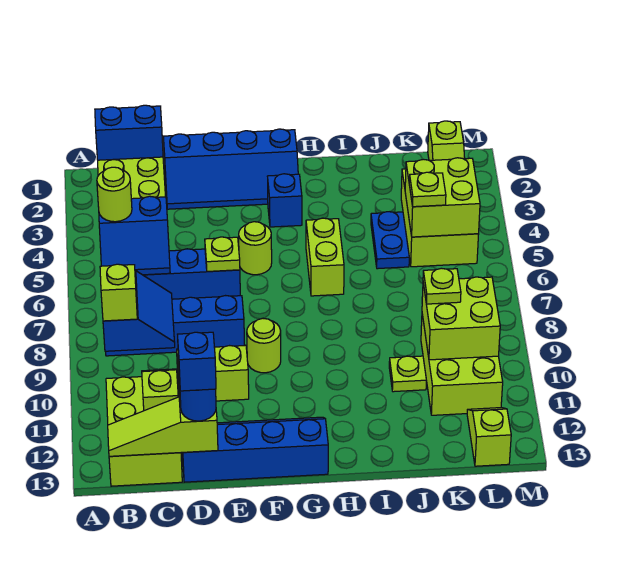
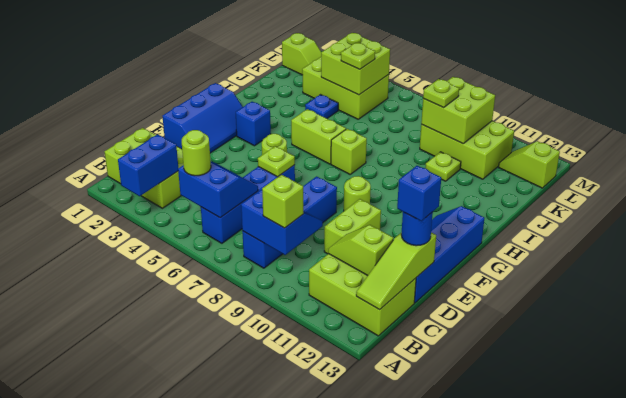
blue 1x2 brick [95,105,163,160] -> blue 1x2 brick moved to [118,134,178,196]
blue 2x2 slope [99,196,170,275] -> blue 2x2 slope turned to [178,161,258,218]
blue 2x4 slope [163,129,298,209] -> blue 2x3 slope [163,83,243,153]
none -> lime 1x1 brick [331,129,367,174]
blue 1x2 plate [371,212,409,269] -> blue 1x1 plate [305,95,338,118]

